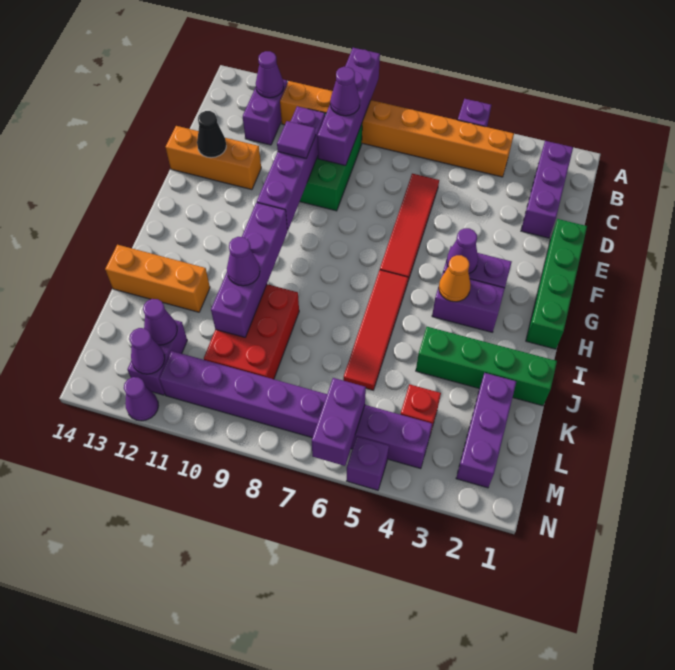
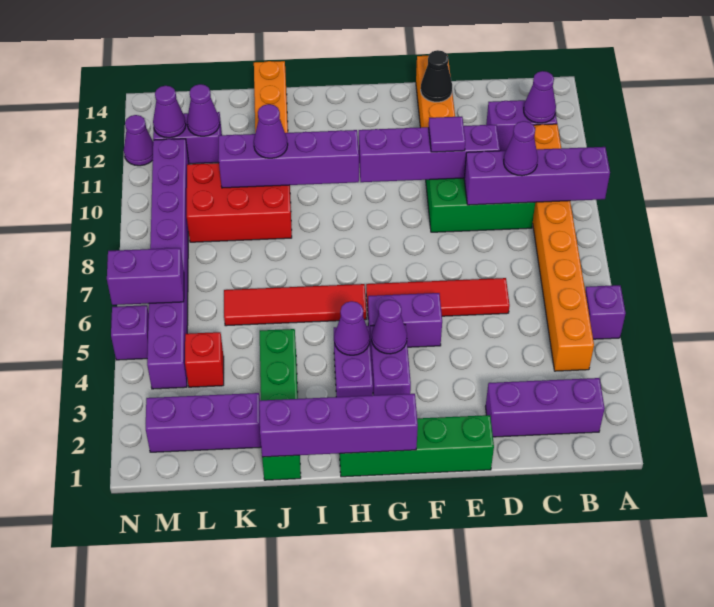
none -> purple 1x2 brick [368,293,442,347]
none -> purple 1x4 brick [259,394,418,457]
orange 1x1 cone [439,255,471,302] -> purple 1x1 cone [334,301,370,355]

